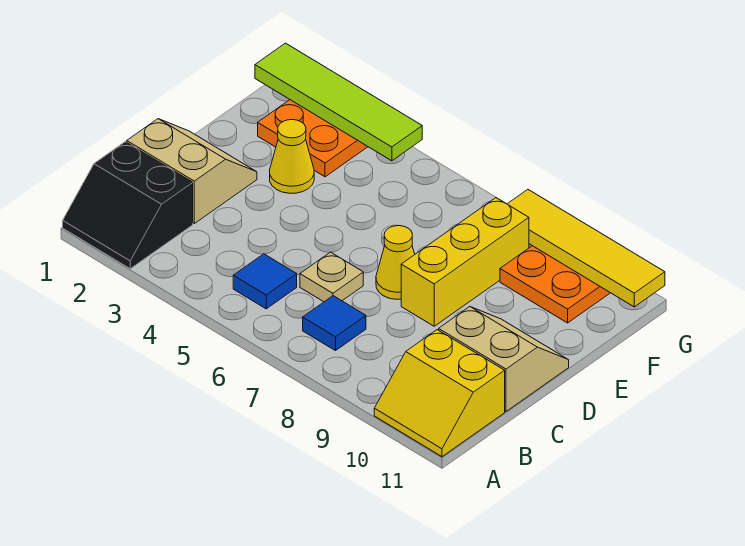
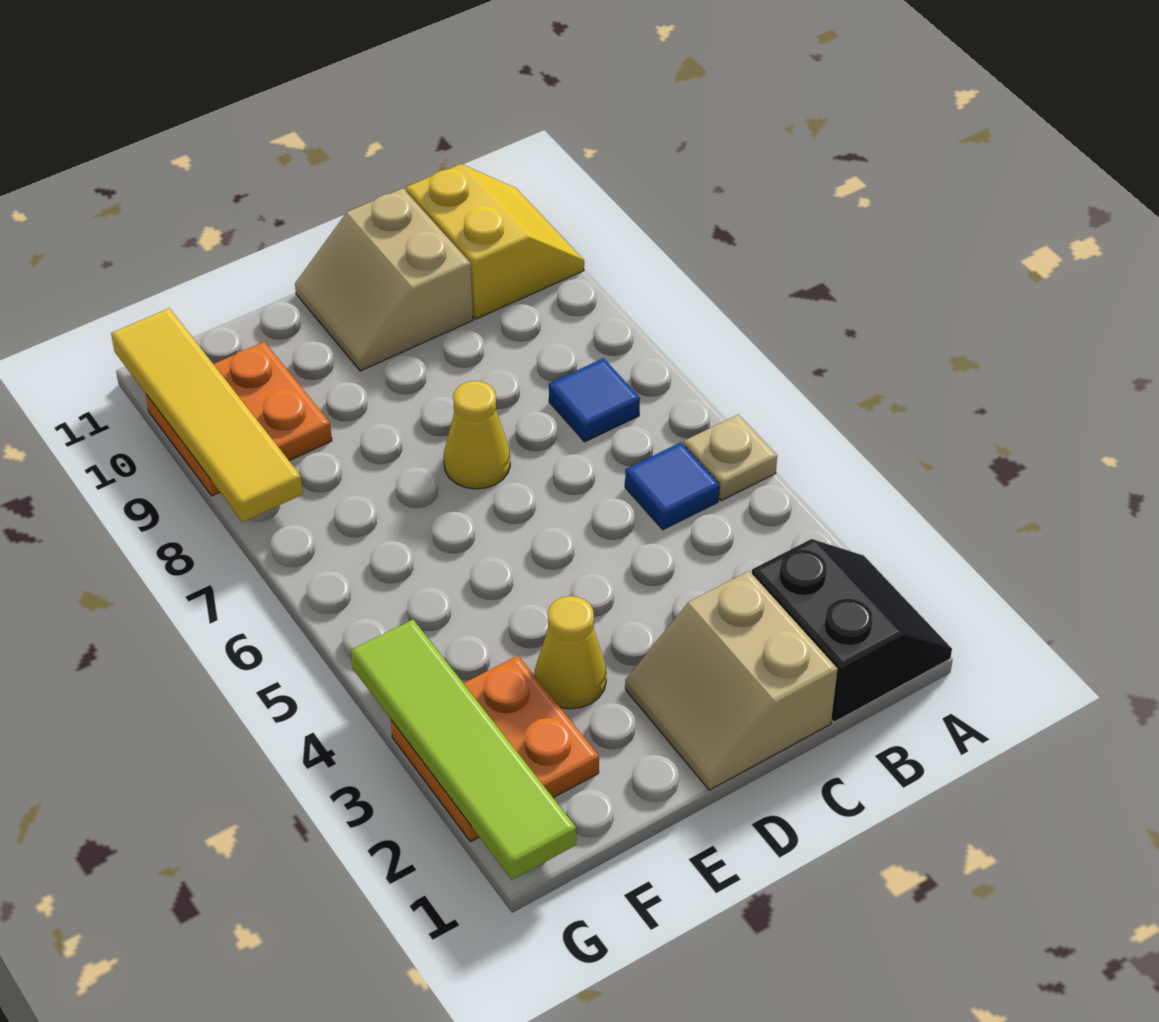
tan 1x1 plate [300,252,363,302] -> tan 1x1 plate moved to [684,415,777,501]
yellow 1x3 brick [401,198,529,326] -> none

